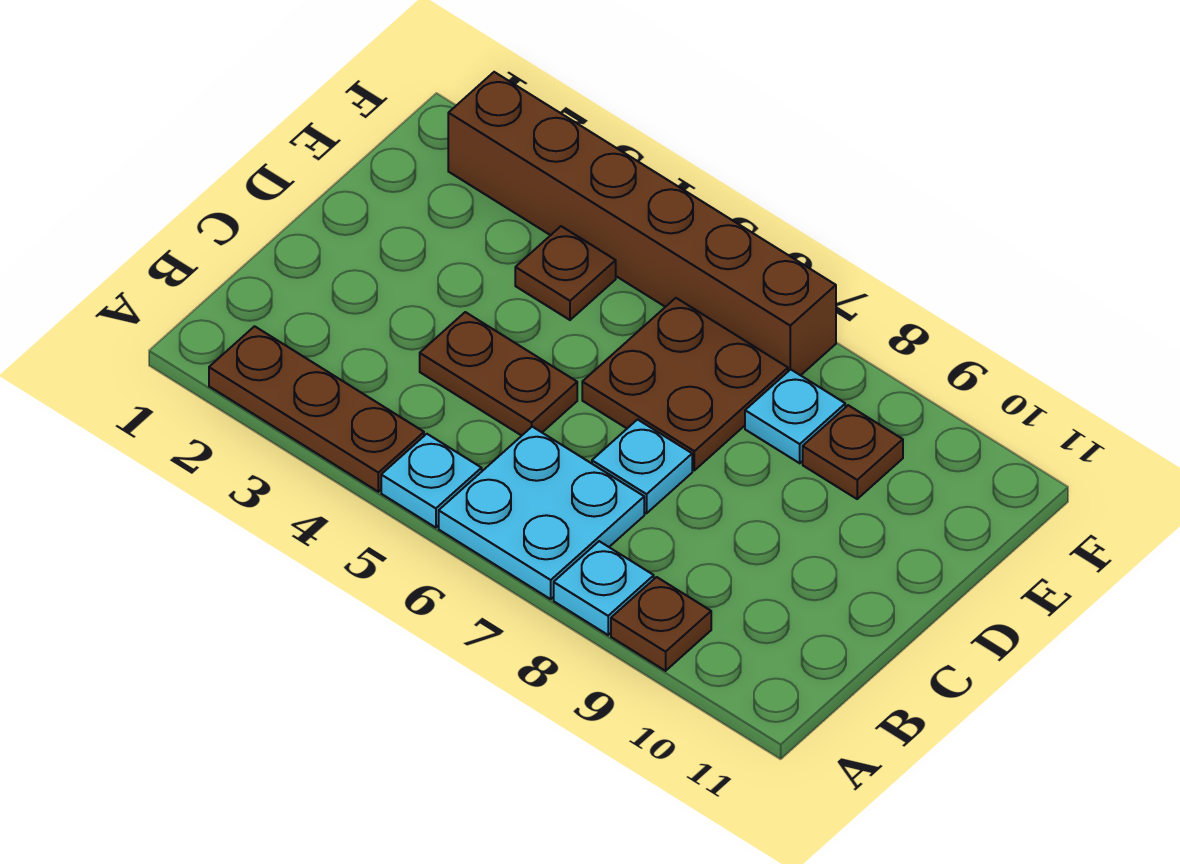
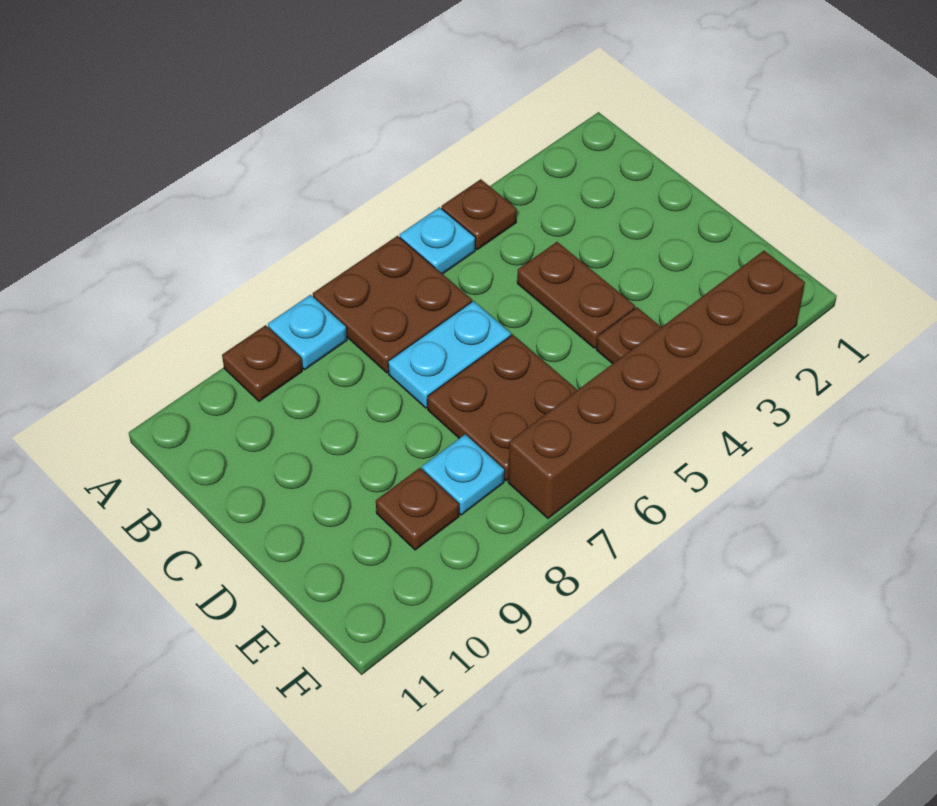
brown 1x3 plate [209,326,424,492] -> brown 1x1 plate [442,179,517,249]
cyan 2x2 plate [439,427,644,599] -> brown 2x2 plate [313,236,472,373]
brown 1x2 plate [420,312,577,436] -> brown 1x2 plate turned to [517,242,635,348]
cyan 1x1 plate [592,420,692,513] -> cyan 1x2 plate [388,301,511,408]

